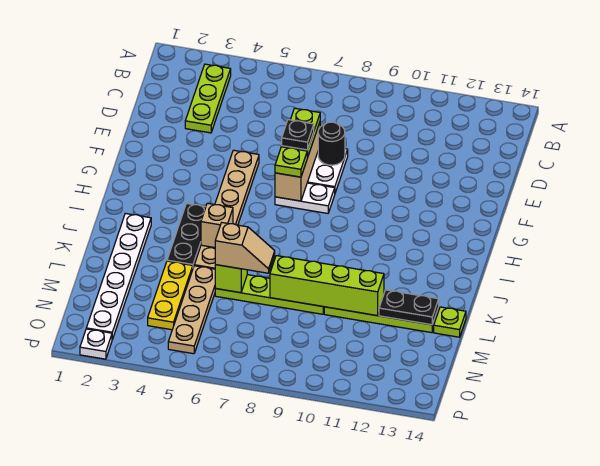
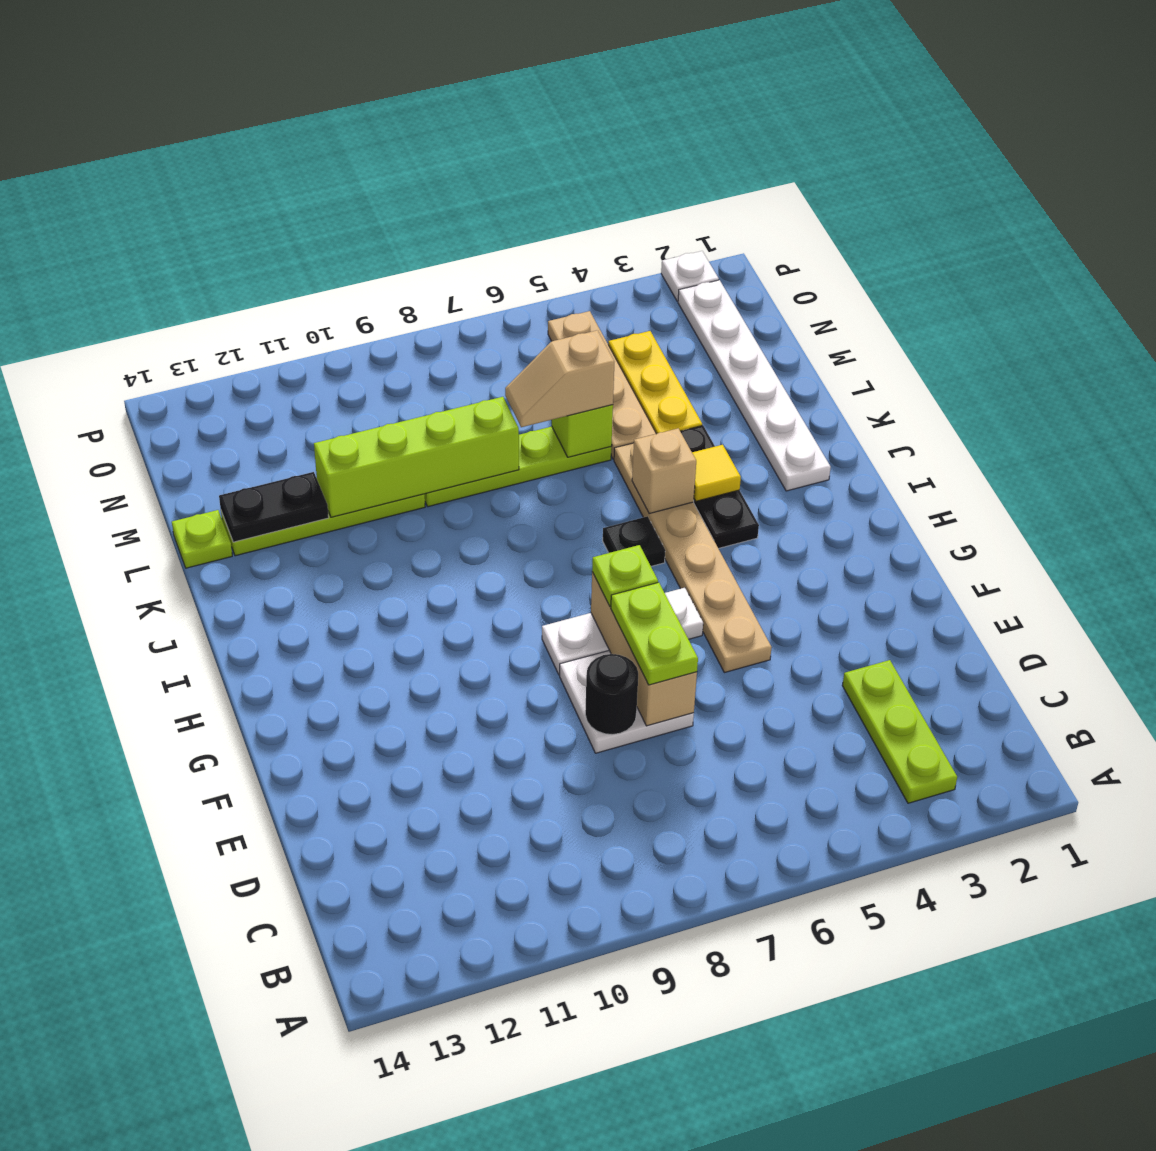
black 1x1 plate [282,120,314,150] -> black 1x1 plate moved to [603,516,665,566]
white 1x2 plate [275,183,335,213] -> white 1x3 plate [542,588,703,675]
none -> yellow 1x1 tile [692,445,741,501]

